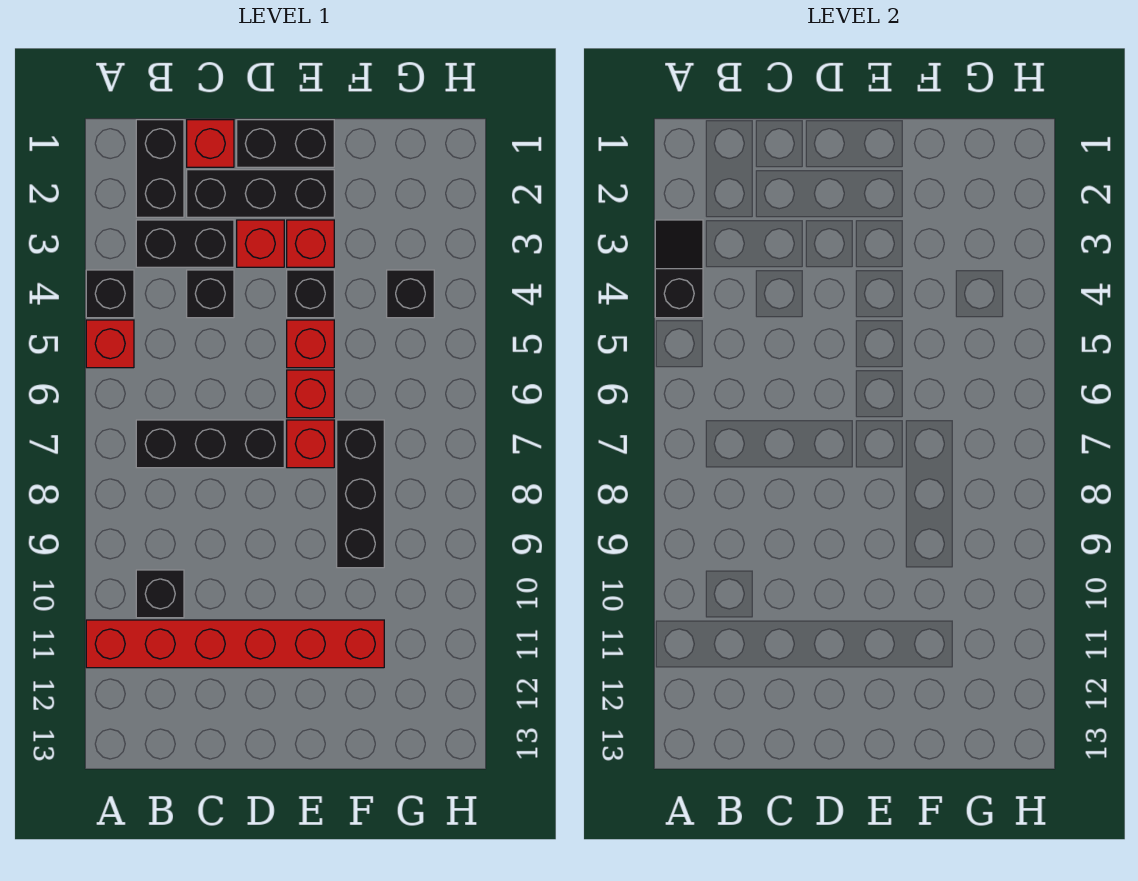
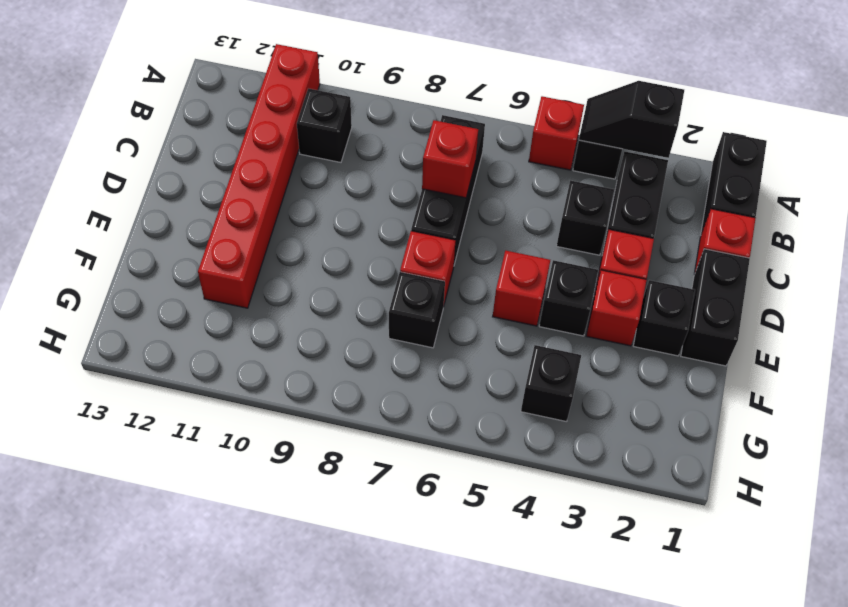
black 1x2 slope [655,220,703,318] -> black 1x2 slope turned to [579,81,684,158]
black 1x2 brick [136,120,184,217] -> black 1x2 brick turned to [701,132,767,234]
black 1x3 brick [187,170,334,217] -> black 1x1 brick [634,280,695,356]
red 1x1 brick [287,370,334,418] -> red 1x1 brick moved to [422,120,478,198]
black 1x3 brick [337,420,384,568] -> black 1x1 brick [389,272,445,348]

